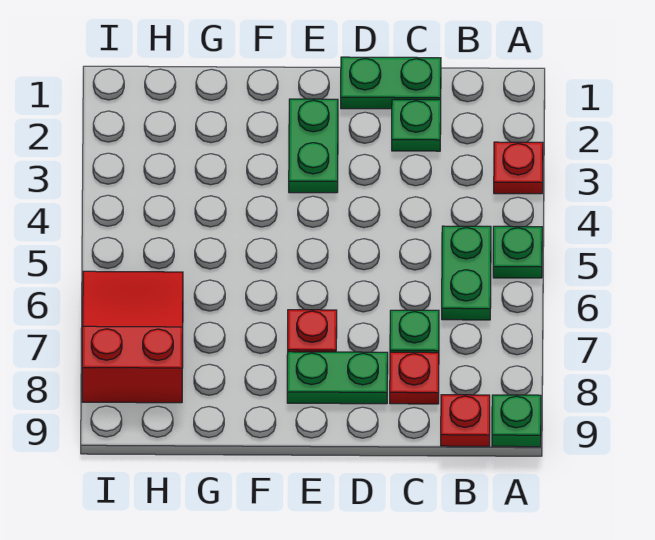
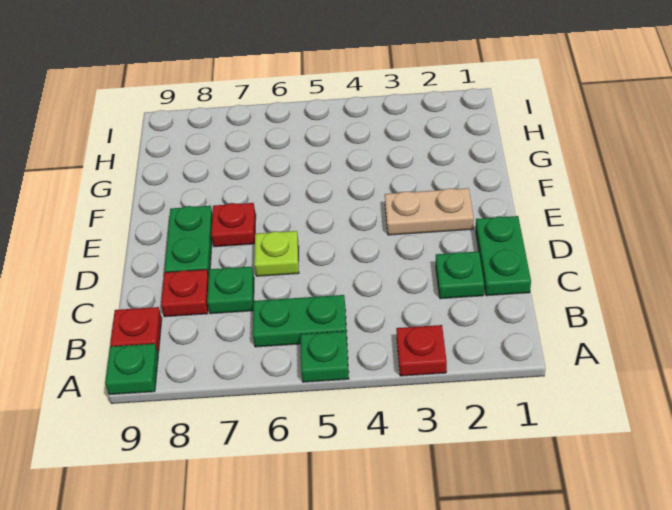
none -> lime 1x1 plate [254,231,299,276]
green 1x2 plate [289,99,338,193] -> tan 1x2 plate [385,188,474,235]
red 2x3 slope [82,271,183,403] -> none

